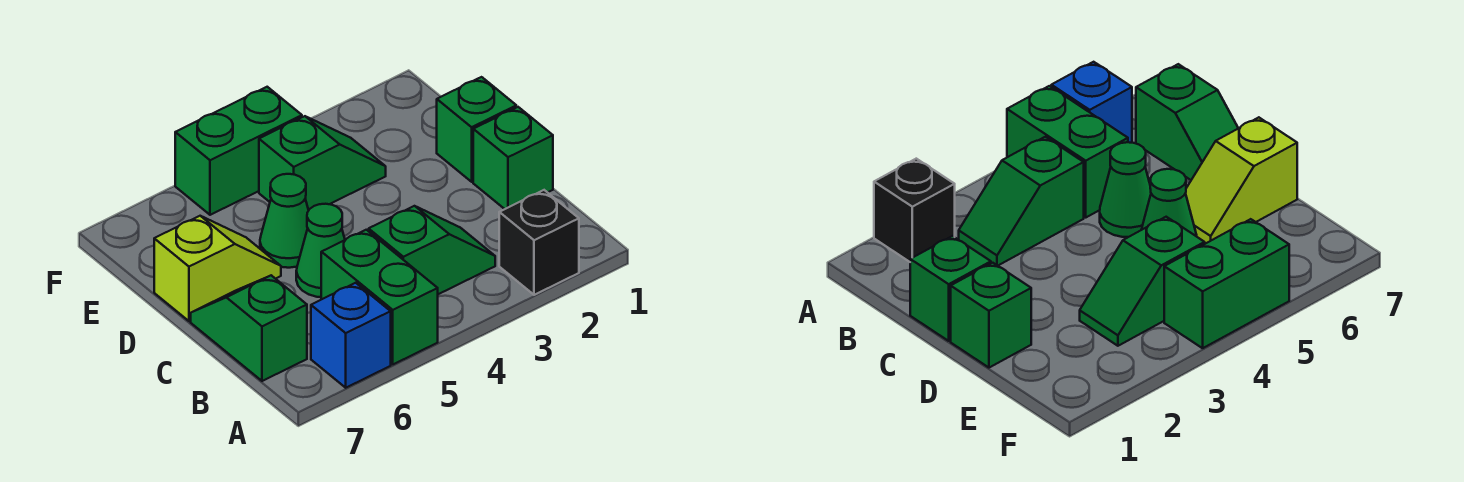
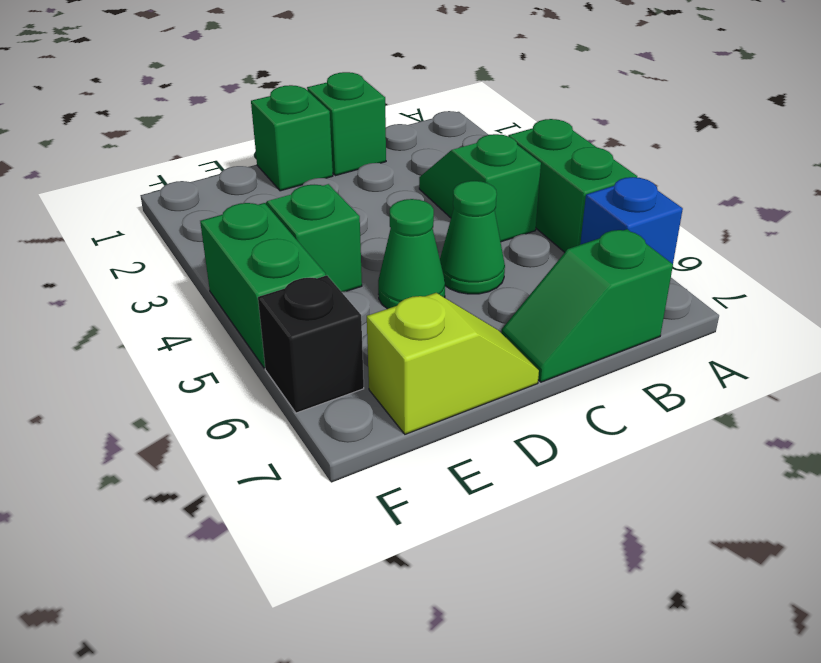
black 1x1 brick [499,190,579,295] -> black 1x1 brick moved to [258,275,364,413]
green 1x2 brick [321,230,438,364] -> green 1x2 brick turned to [508,119,637,252]
lime 1x2 slope [154,216,281,321] -> lime 1x2 slope turned to [367,293,539,434]

